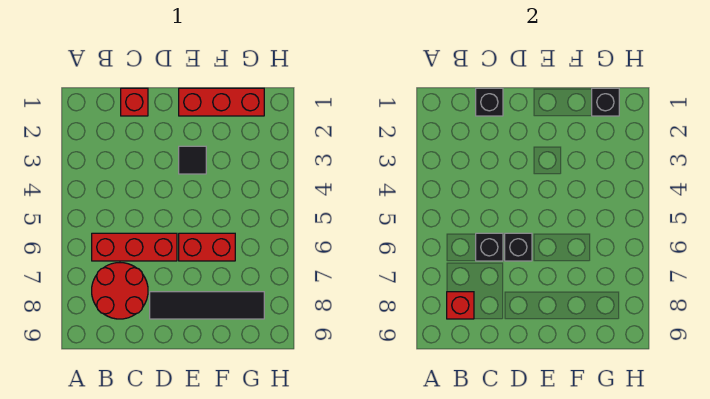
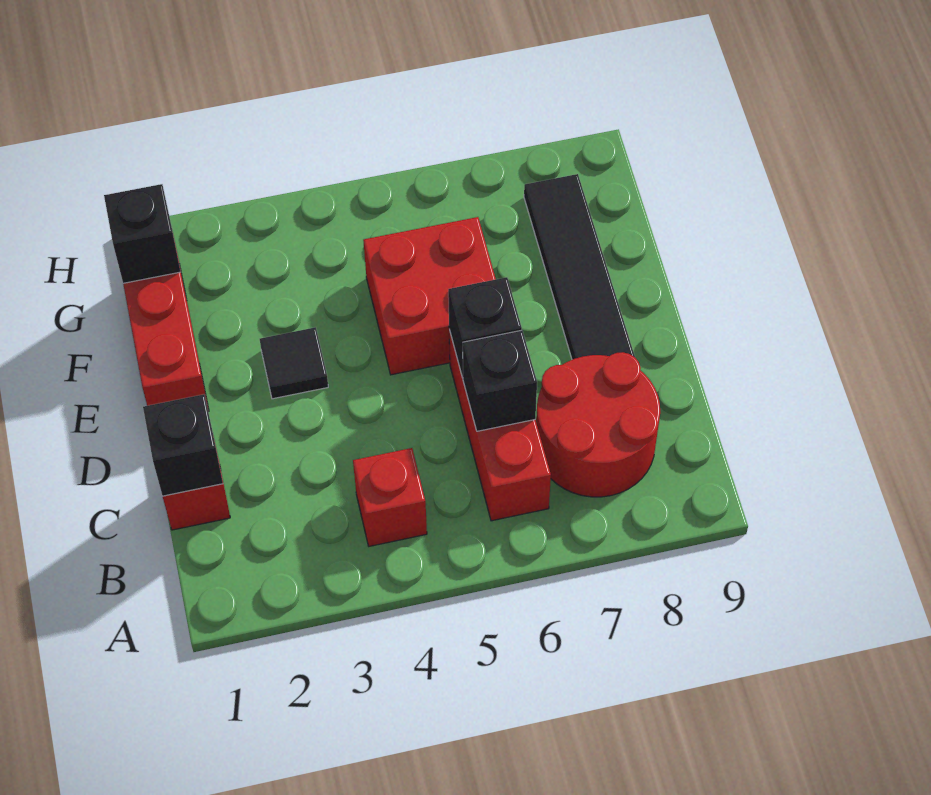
red 1x1 brick [447,292,474,319] -> red 1x1 brick moved to [353,448,427,546]
red 1x2 brick [179,233,235,261] -> red 2x2 brick [363,217,496,375]

